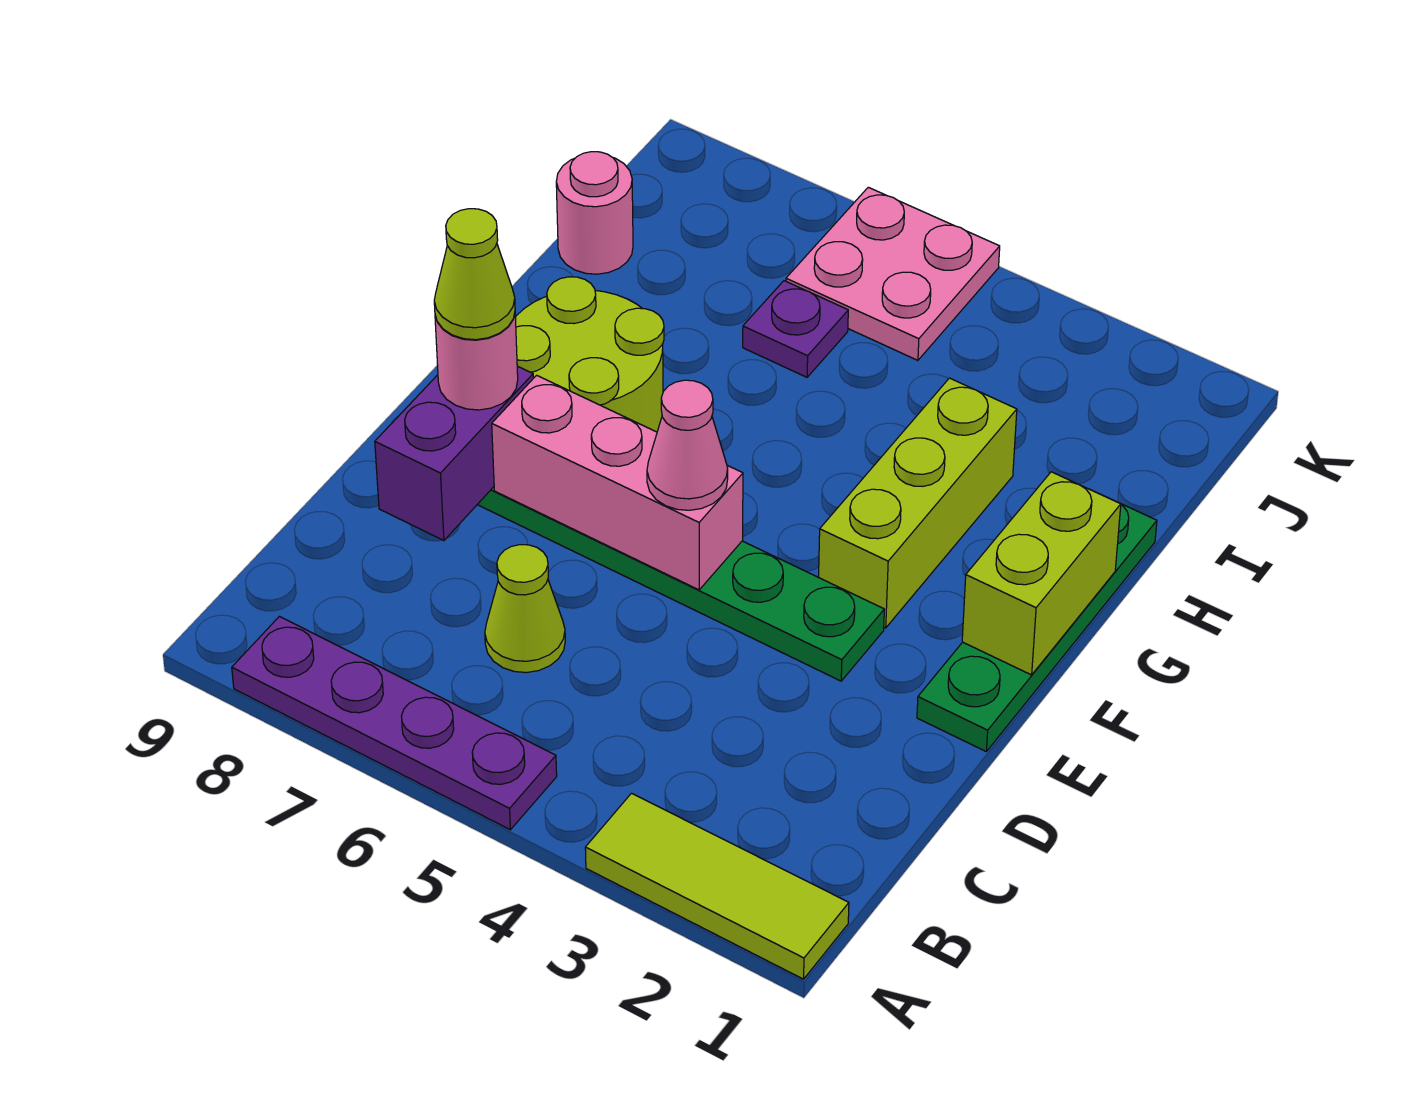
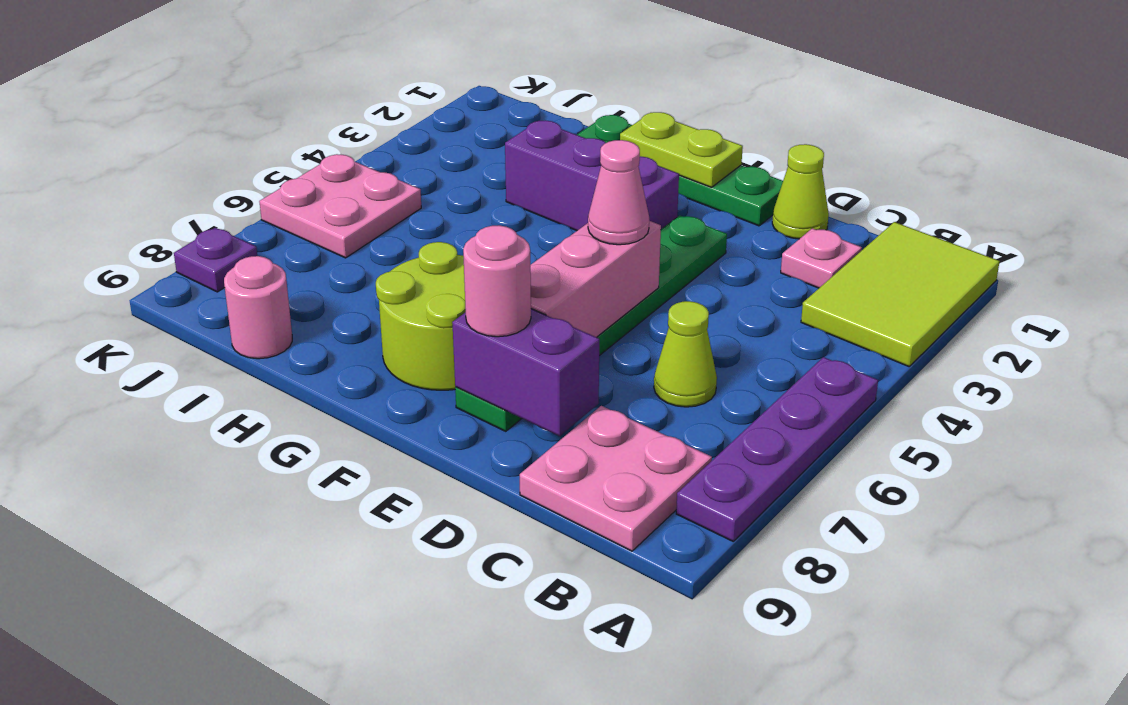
lime 1x3 tile [585,793,849,979] -> lime 2x3 tile [801,222,1000,366]
none -> pink 2x2 plate [520,406,712,551]
none -> pink 1x1 plate [781,228,862,288]
lime 1x1 cone [434,209,515,340] -> lime 1x1 cone moved to [772,144,829,239]
lime 1x2 brick [962,472,1121,675] -> lime 1x2 plate [620,112,743,187]
lime 1x3 brick [819,378,1017,628] -> purple 1x3 brick [505,120,679,231]
purple 1x1 plate [743,281,848,377] -> purple 1x1 plate moved to [174,228,257,292]

